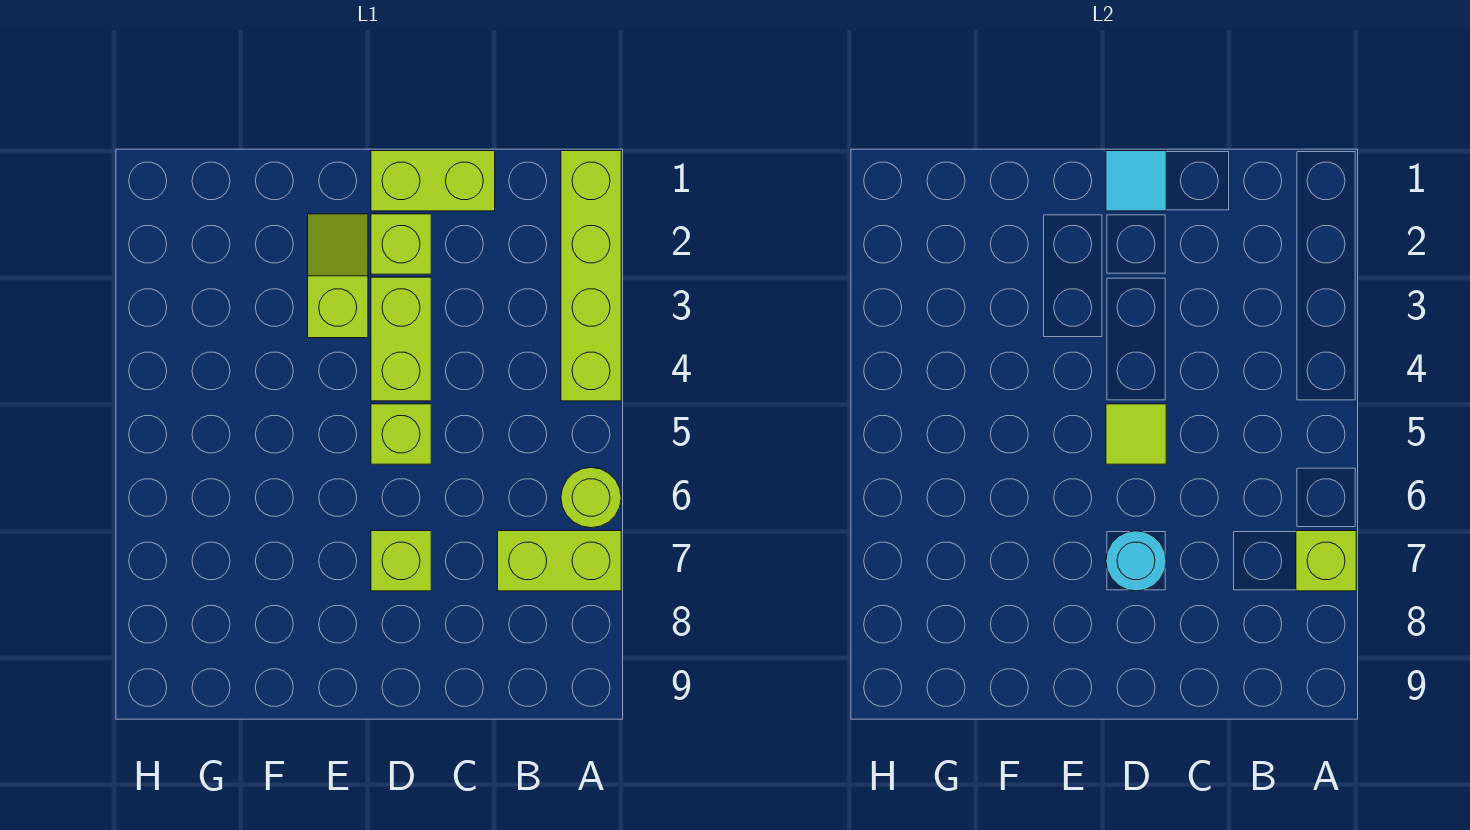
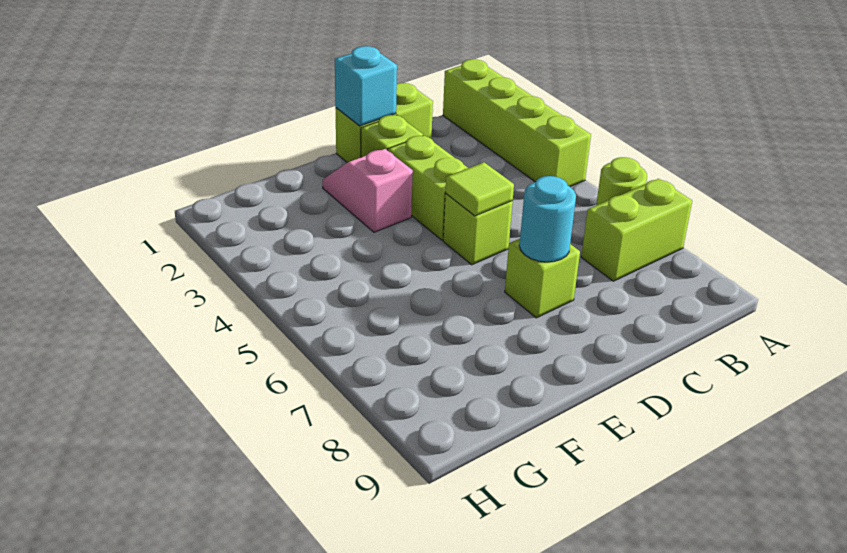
lime 1x1 brick [1296,531,1356,591] -> none
cyan 1x1 tile [1106,151,1166,211] -> cyan 1x1 brick [335,46,397,126]
lime 1x2 slope [308,214,368,338] -> pink 1x2 slope [323,149,413,232]

